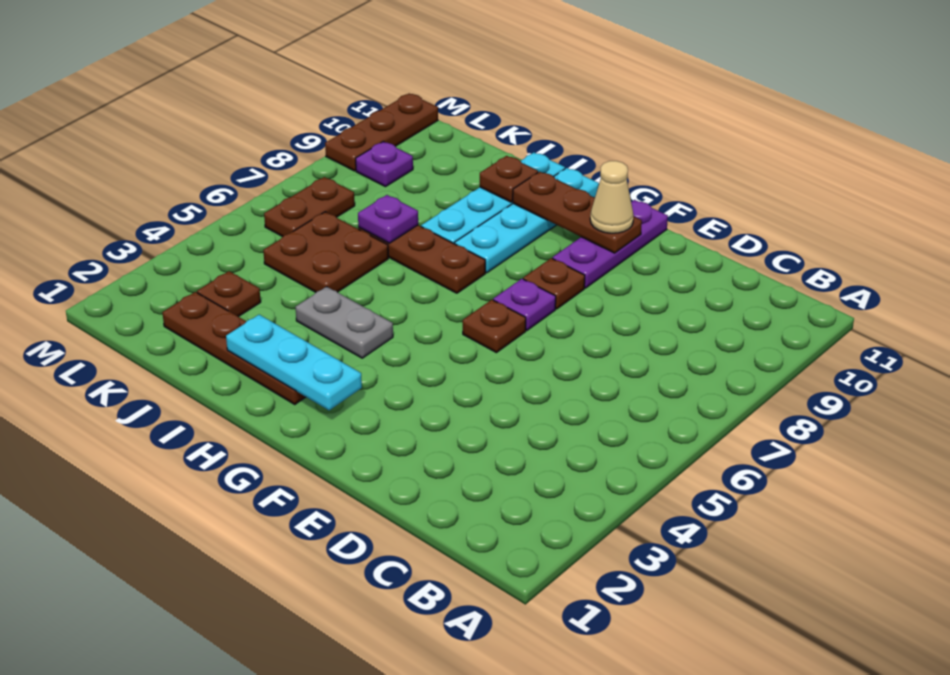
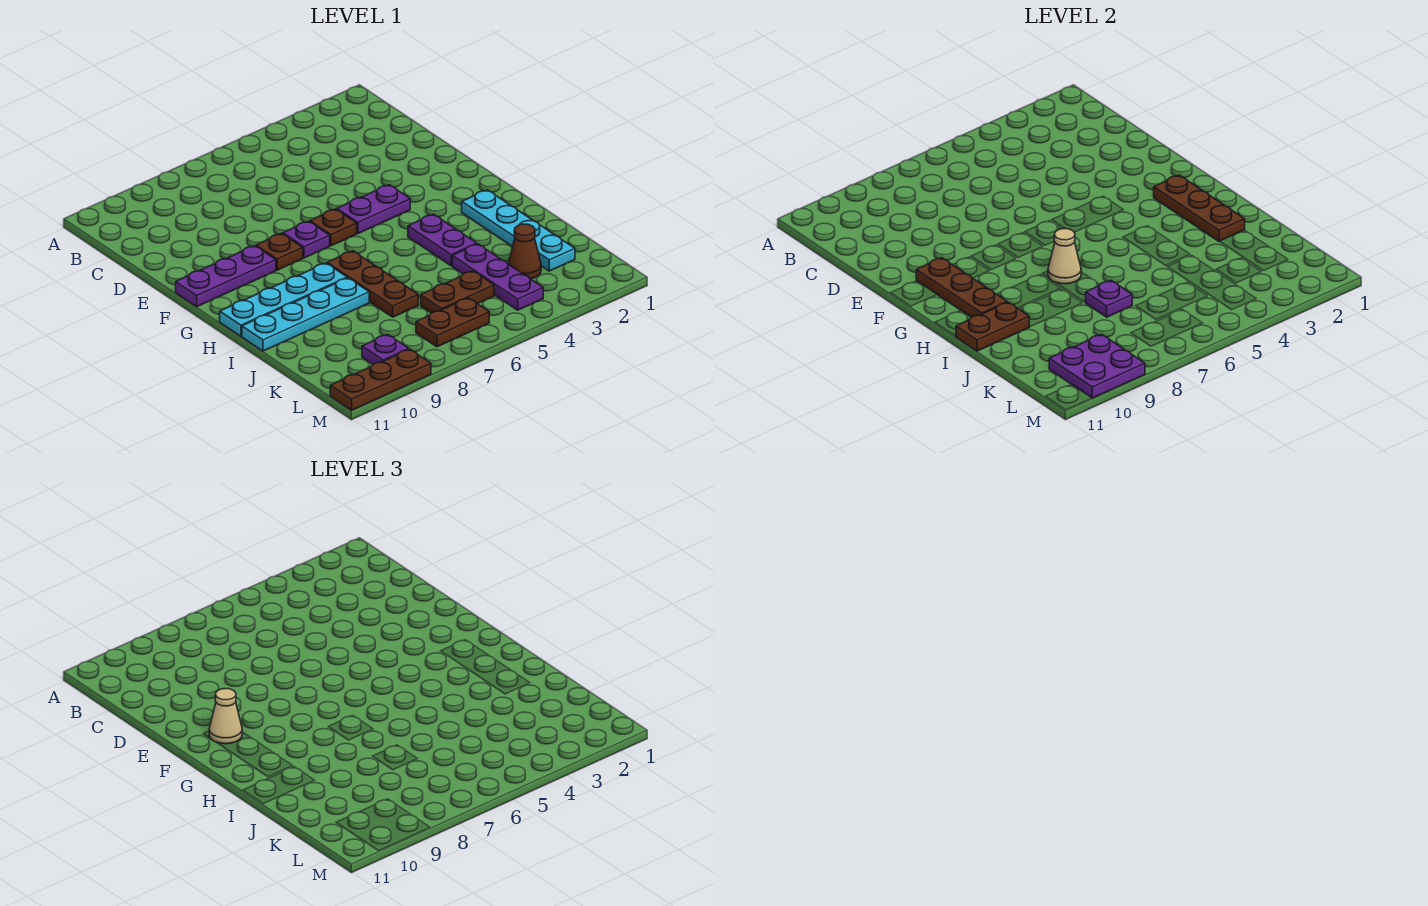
none -> purple 1x2 plate [337,185,410,234]
cyan 1x3 plate [226,315,362,410] -> brown 1x3 plate [1154,175,1245,241]
brown 1x4 plate [162,292,305,405] -> cyan 1x4 plate [462,190,575,271]
grey 1x2 plate [296,287,393,358] -> purple 1x2 plate [408,214,477,266]
none -> tan 1x1 cone [1048,229,1081,284]
brown 1x1 plate [480,156,538,202] -> brown 1x2 plate [956,302,1029,351]
none -> purple 1x3 plate [452,244,543,310]
brown 2x2 plate [263,212,388,292] -> brown 1x2 plate [421,271,494,313]
brown 1x1 plate [197,271,261,317] -> brown 1x1 cone [508,224,541,279]
none -> purple 2x2 plate [1049,334,1145,398]

